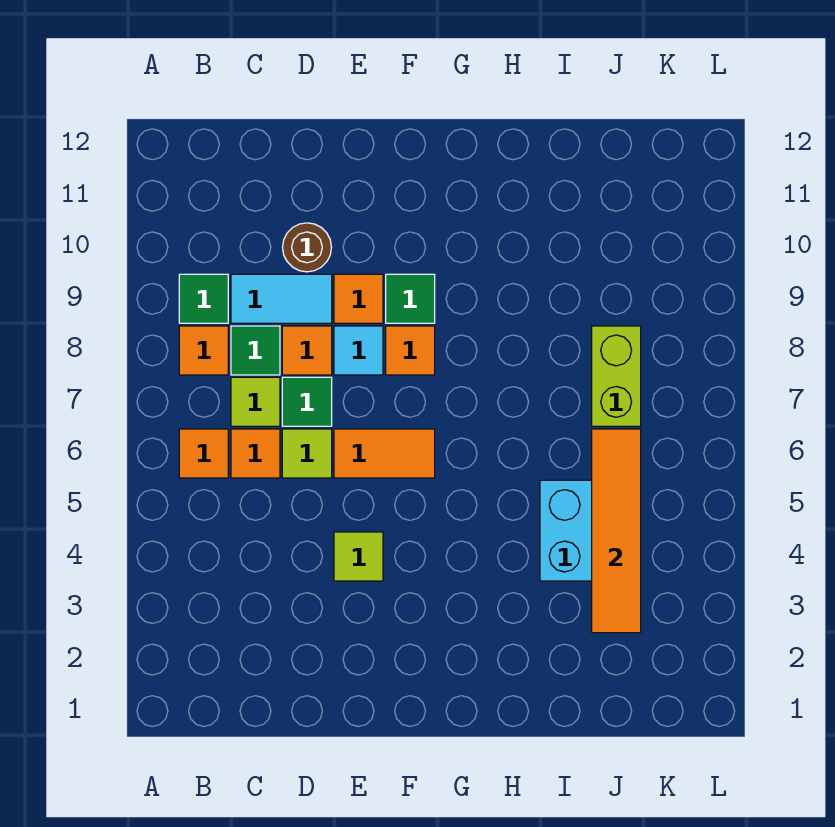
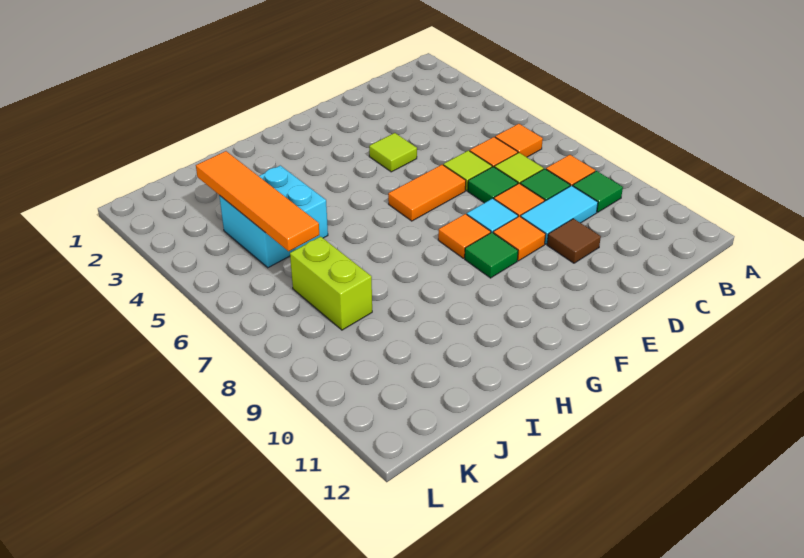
brown 1x1 round brick [283,223,331,272] -> brown 1x1 tile [547,219,601,263]

